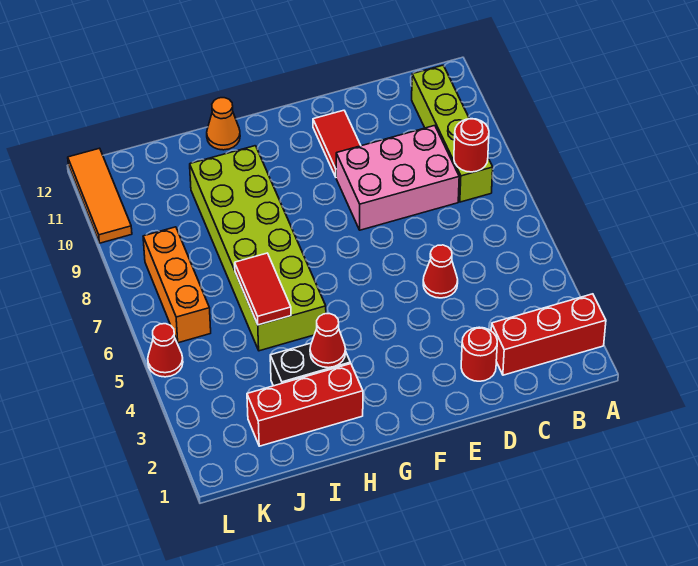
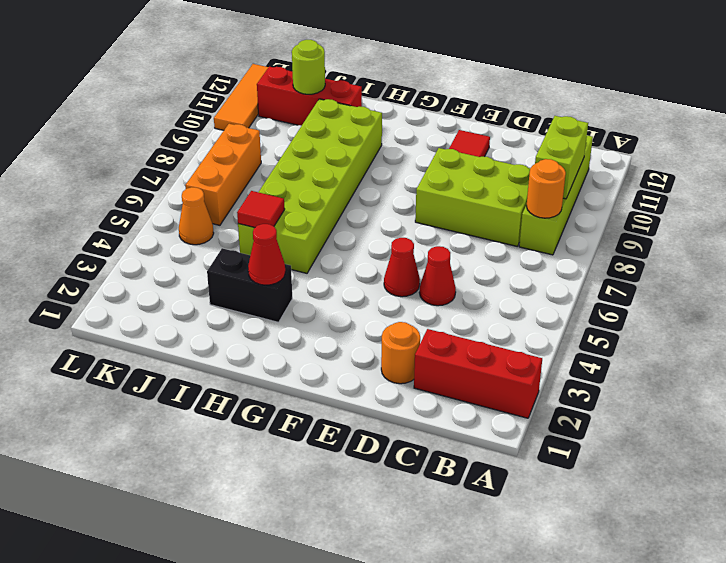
red 1x1 round brick [454,119,489,172] -> orange 1x1 round brick [527,159,566,218]
none -> lime 1x2 brick [535,116,588,199]
pink 2x3 brick [336,126,459,230] -> lime 2x3 brick [415,148,530,246]
red 1x1 round brick [461,327,497,381] -> orange 1x1 round brick [381,322,420,384]
red 1x3 brick [247,364,363,446] -> red 1x3 brick moved to [257,67,362,126]
orange 1x1 cone [207,98,240,150] -> orange 1x1 cone moved to [179,187,214,245]
red 1x2 tile [235,253,291,325] -> red 1x1 tile [237,191,285,228]
none -> lime 1x1 round brick [292,40,325,94]
red 1x1 cone [148,324,183,377] -> red 1x1 cone moved to [384,238,420,297]

